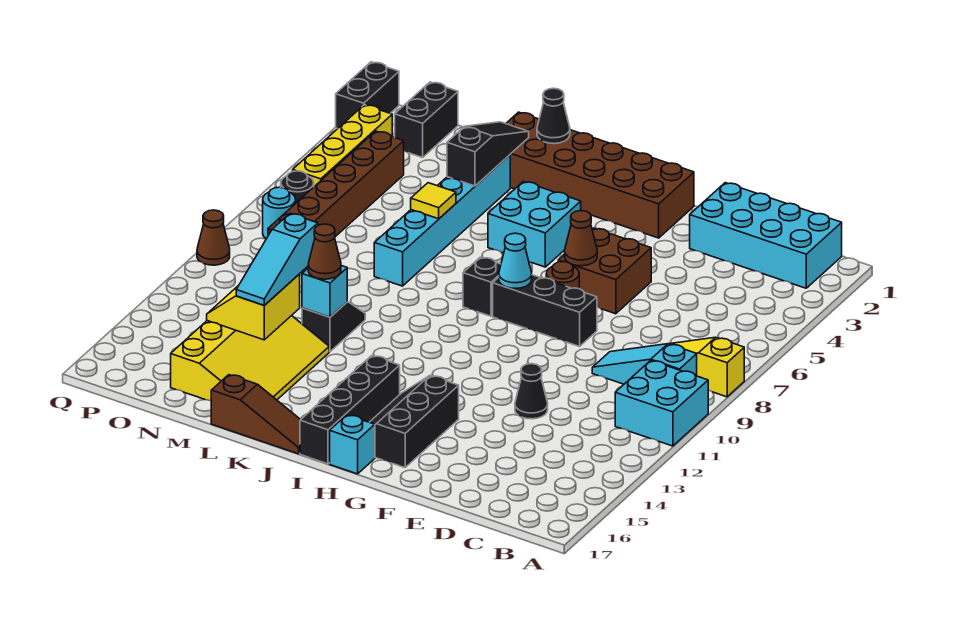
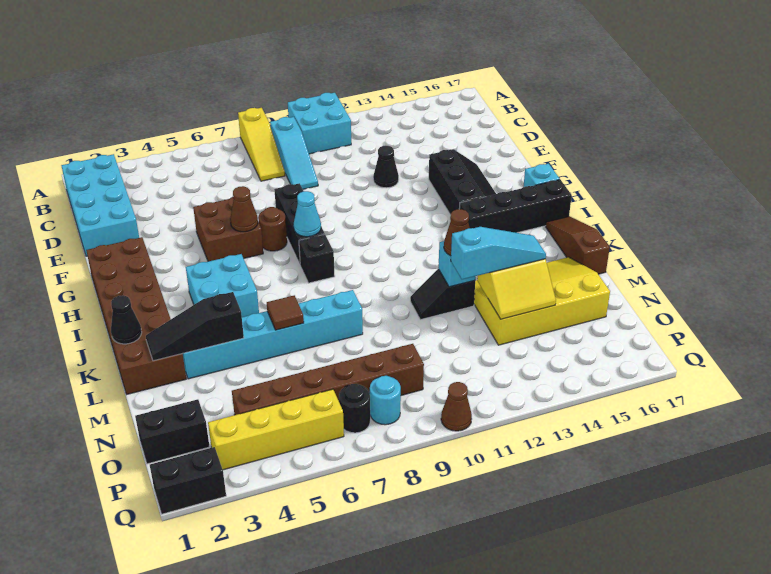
black 2x3 slope [370,376,459,468] -> black 2x3 slope turned to [429,149,496,215]
yellow 1x1 tile [411,183,456,219] -> brown 1x1 tile [267,295,304,330]

